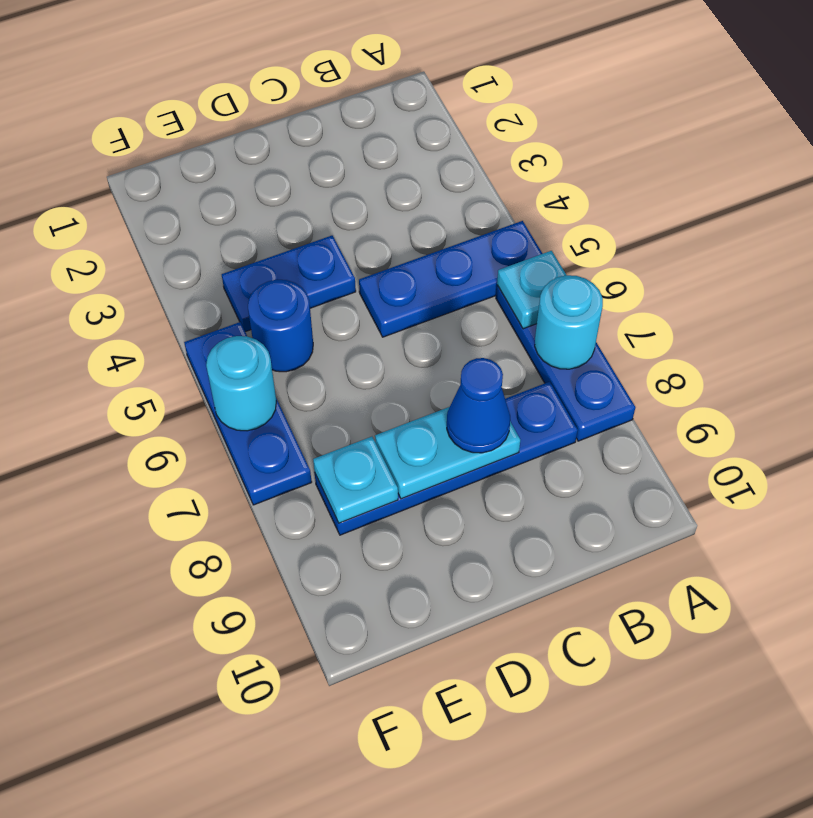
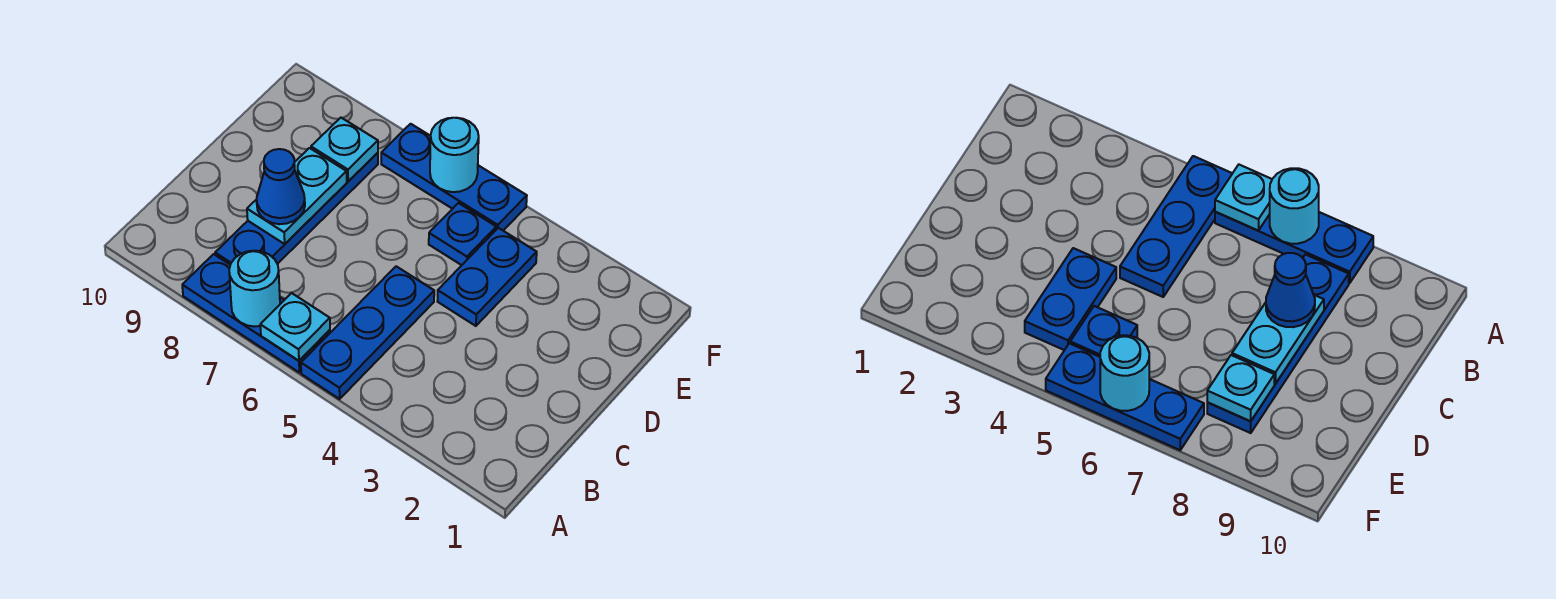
blue 1x1 round brick [248,280,313,372] -> blue 1x1 plate [429,203,496,265]

